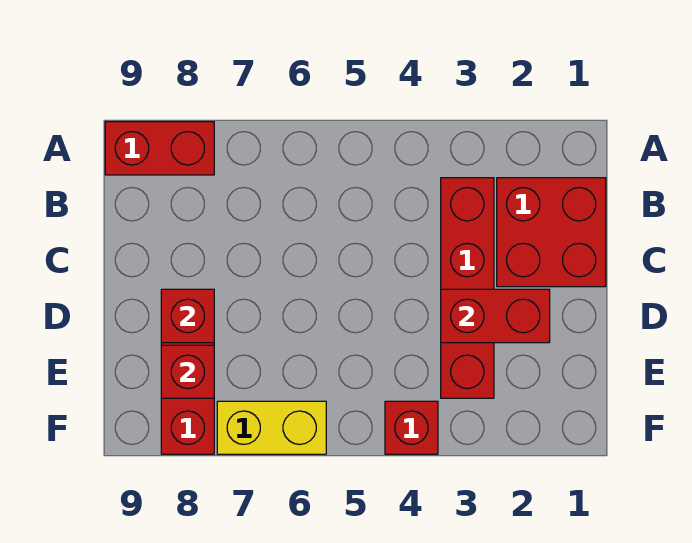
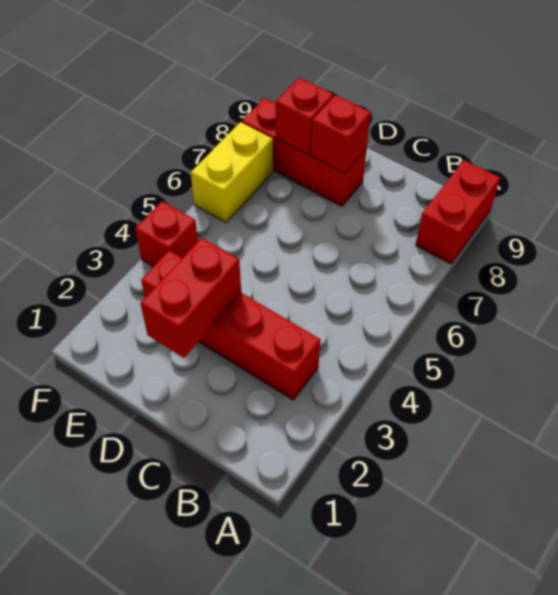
red 2x2 brick [497,178,606,287] -> none

